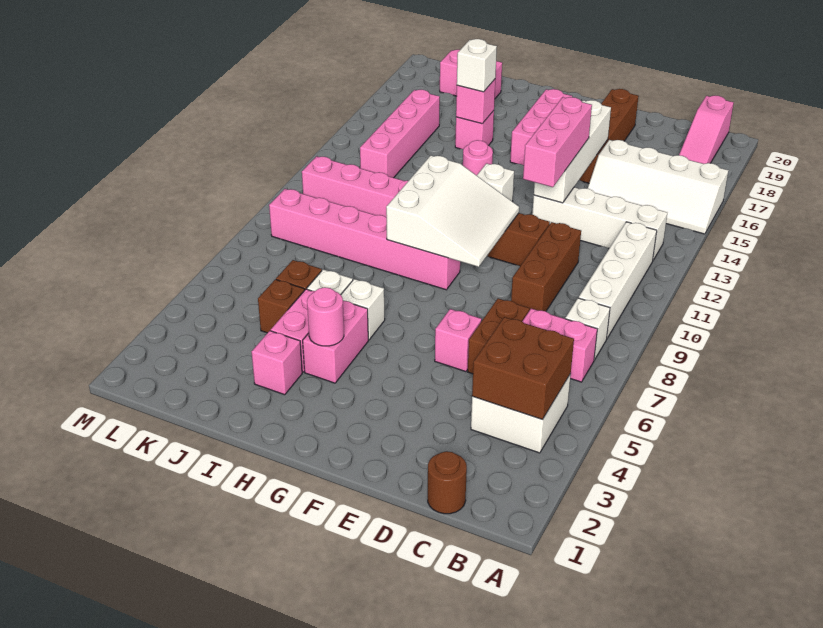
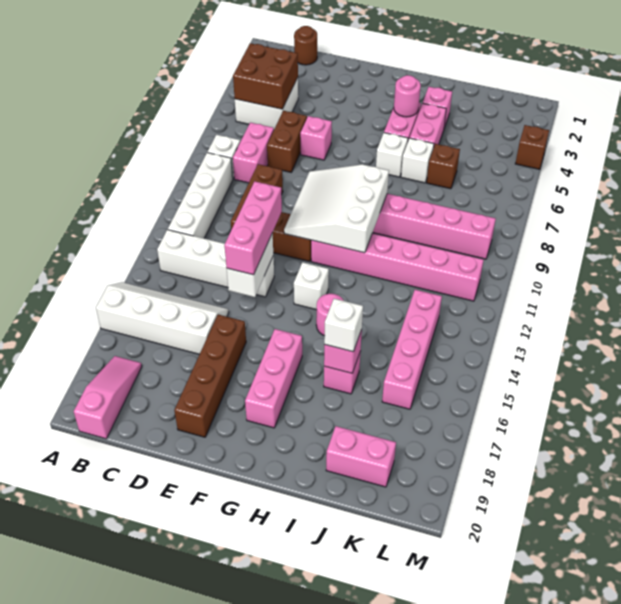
pink 1x2 brick [522,309,597,382] -> pink 1x2 brick turned to [233,123,274,183]
white 1x4 brick [534,100,611,203] -> white 1x2 brick [227,233,273,297]
brown 1x1 brick [258,279,305,333] -> brown 1x1 brick moved to [515,125,549,169]

